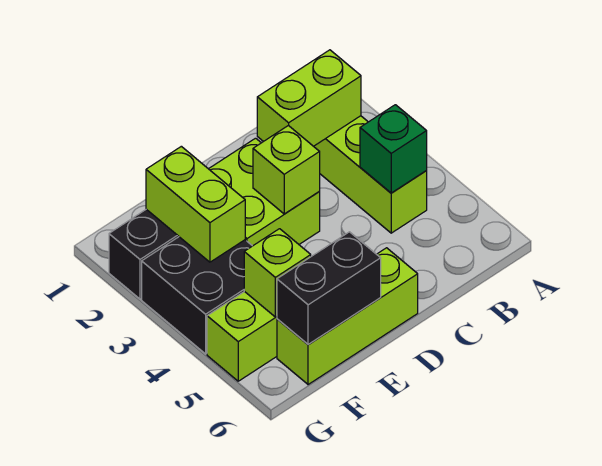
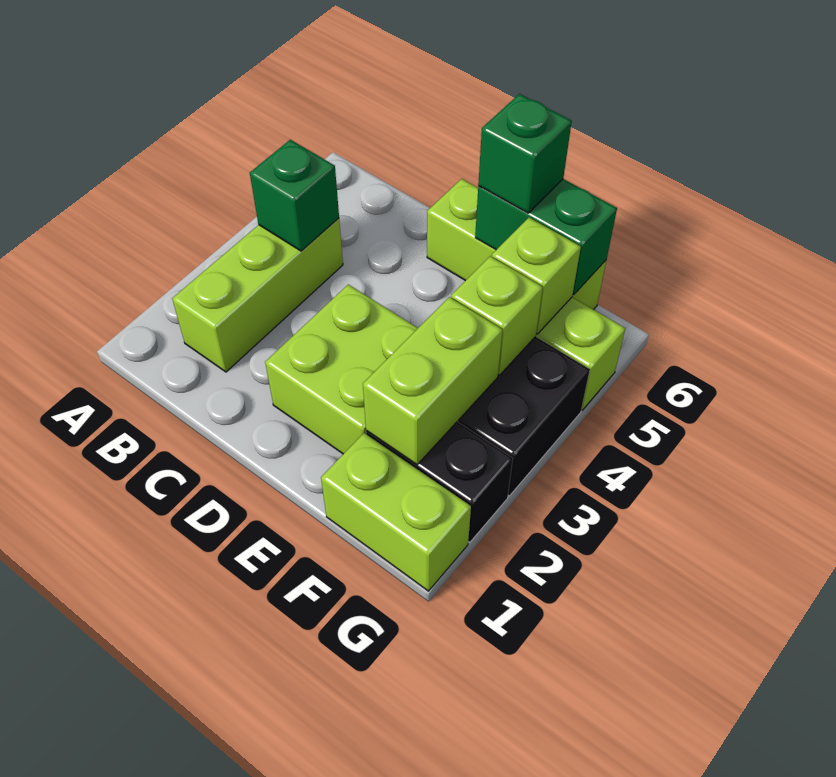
lime 1x2 brick [257,50,361,146] -> lime 1x2 brick moved to [321,433,471,591]
lime 1x1 brick [253,125,320,214] -> lime 1x1 brick moved to [451,256,543,375]
black 1x2 brick [277,232,381,345] -> green 1x2 brick [475,179,617,295]
none -> green 1x1 brick [478,94,572,213]

